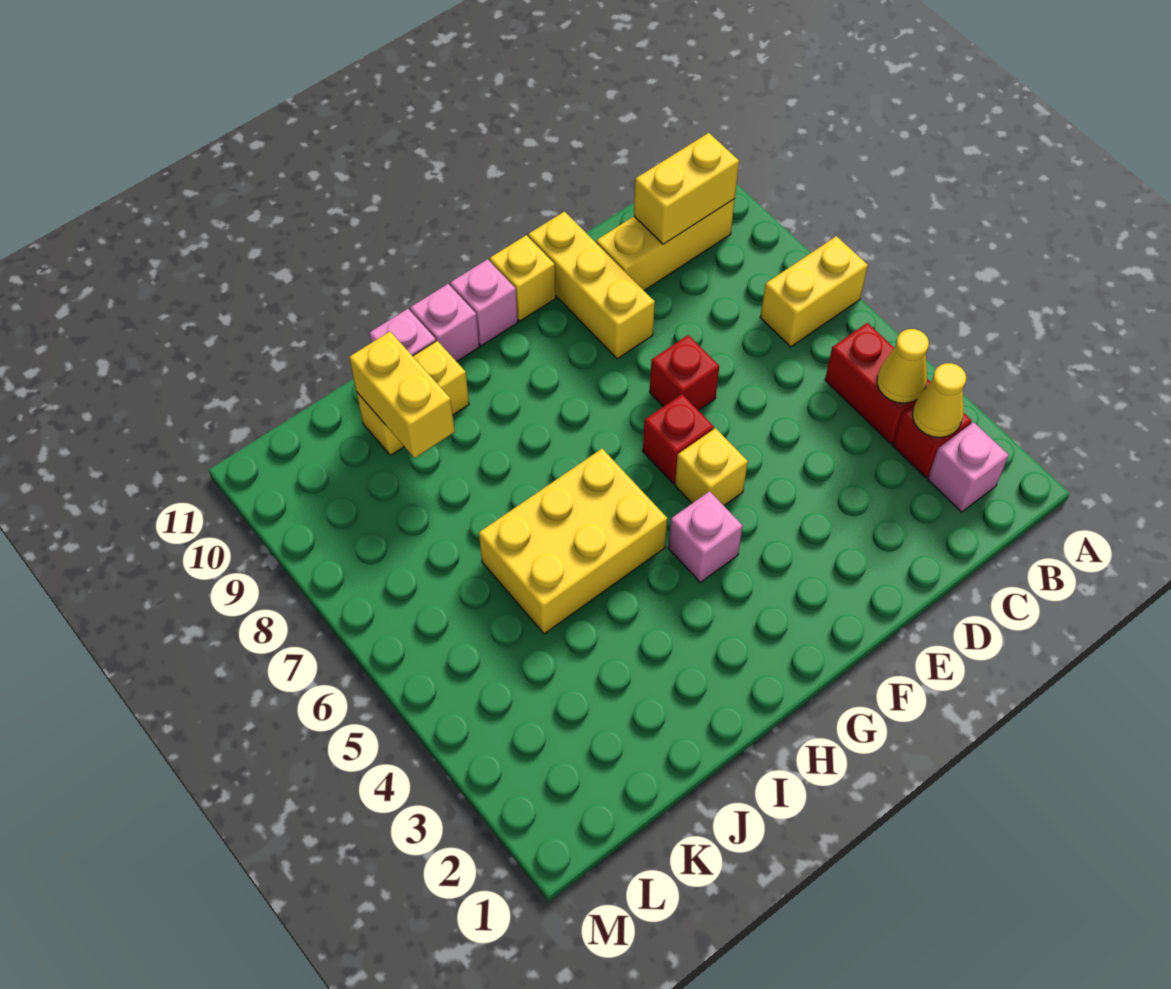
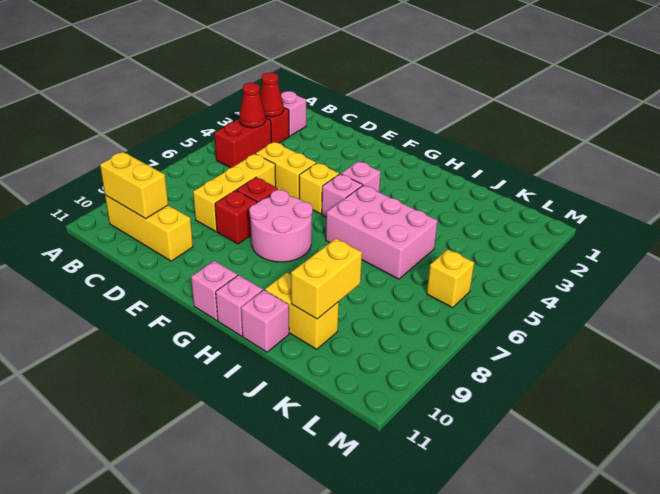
yellow 1x2 brick [760,236,868,347] -> yellow 1x2 brick moved to [256,142,316,199]
yellow 1x1 cone [913,363,966,437] -> red 1x1 cone [260,72,284,117]
yellow 1x1 cone [877,329,929,403] -> red 1x1 cone [239,83,265,128]
yellow 1x3 brick [528,212,655,359] -> yellow 1x3 brick moved to [193,154,276,231]
red 1x1 brick [643,394,714,483] -> red 1x1 brick moved to [215,190,257,244]
none -> pink 2x2 round brick [249,190,313,262]
yellow 1x1 brick [490,235,556,321] -> yellow 1x1 brick moved to [427,249,474,308]
none -> pink 1x1 brick [322,174,363,217]
yellow 2x3 brick [479,449,667,634] -> pink 2x3 brick [326,185,437,279]

